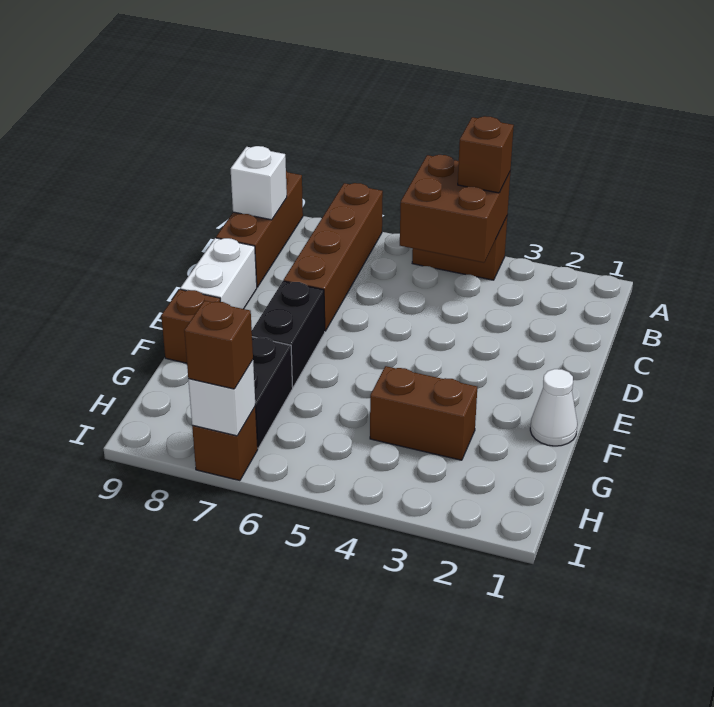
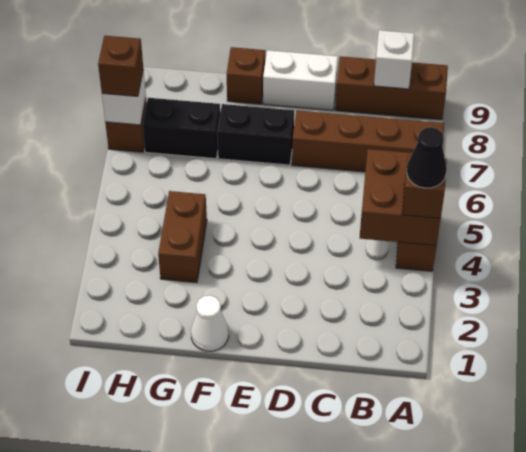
none -> black 1x1 cone [407,127,447,188]

